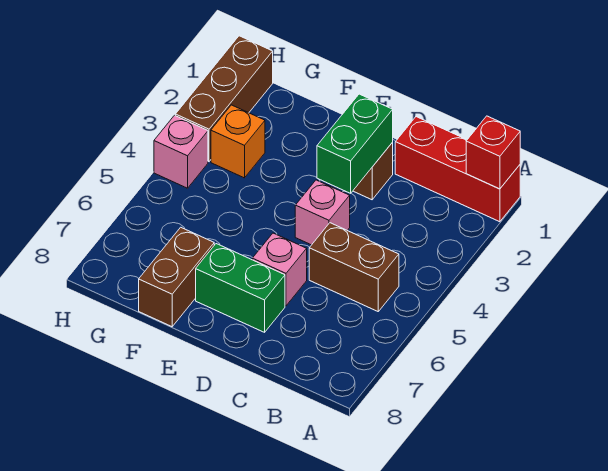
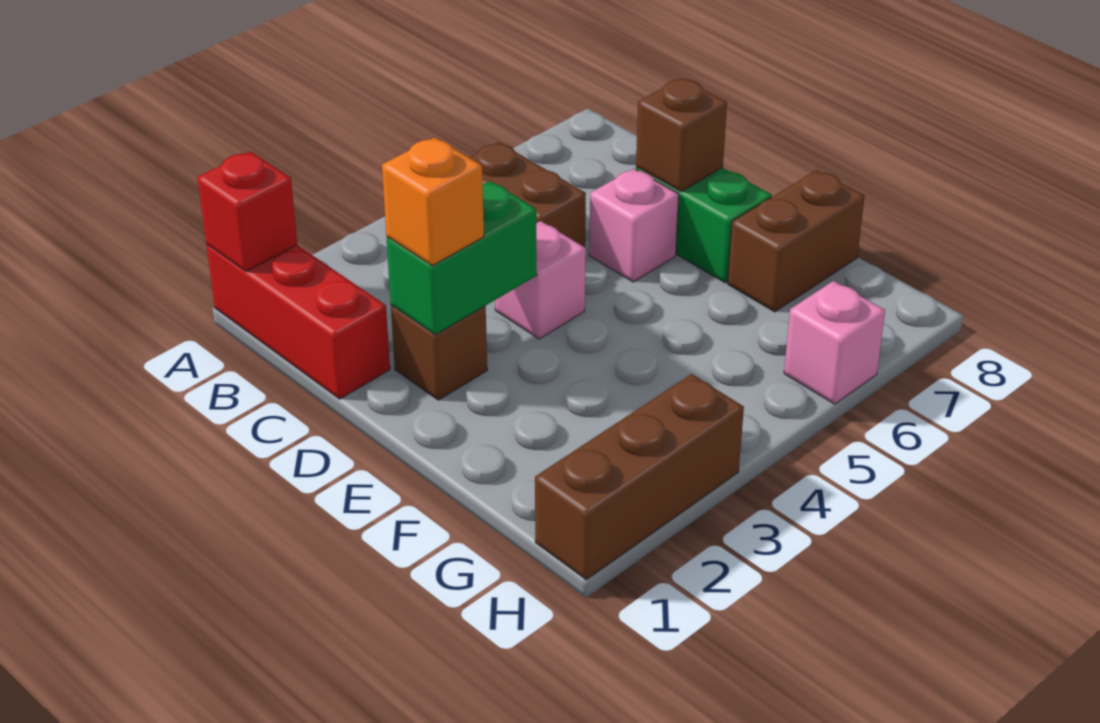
none -> brown 1x1 brick [636,78,727,192]
orange 1x1 brick [211,105,265,178] -> orange 1x1 brick moved to [382,137,484,266]
pink 1x1 brick [154,115,208,188] -> pink 1x1 brick moved to [784,281,885,404]

